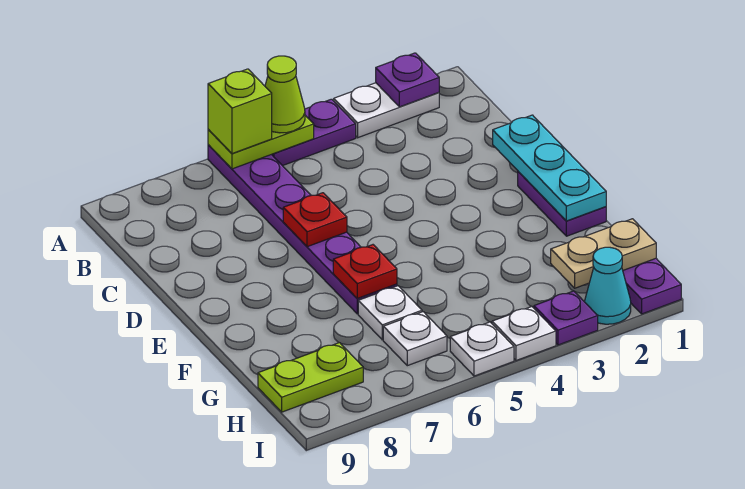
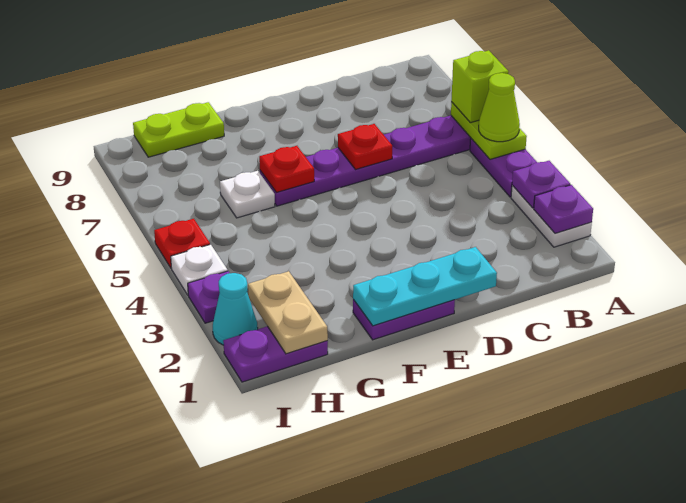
none -> purple 1x1 plate [512,161,570,208]
white 1x1 plate [383,312,447,366] -> none
lime 1x2 plate [258,343,363,412] -> lime 1x2 plate turned to [133,102,224,157]
white 1x1 plate [450,322,514,376] -> red 1x1 plate [154,219,210,268]

